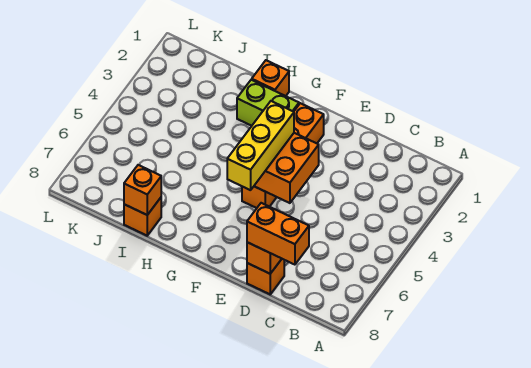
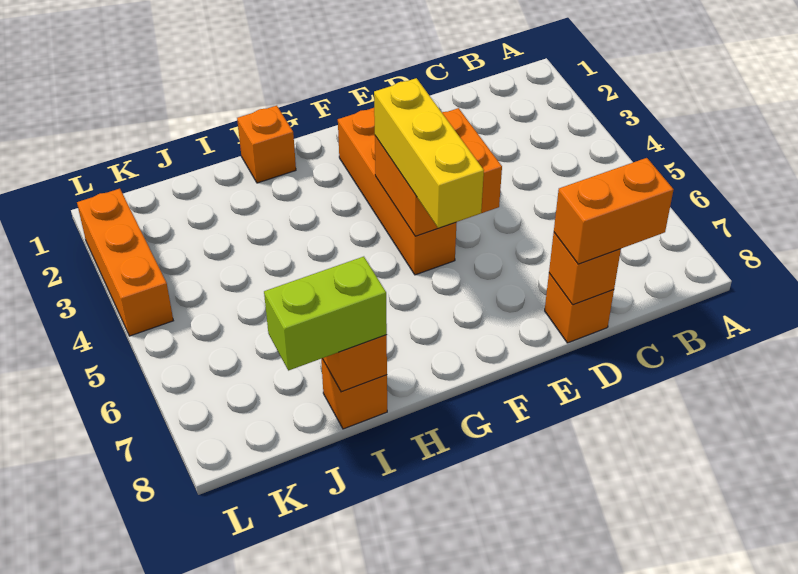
lime 1x2 brick [237,80,299,126] -> lime 1x2 brick moved to [264,257,387,371]
none -> orange 1x3 brick [77,189,173,336]

